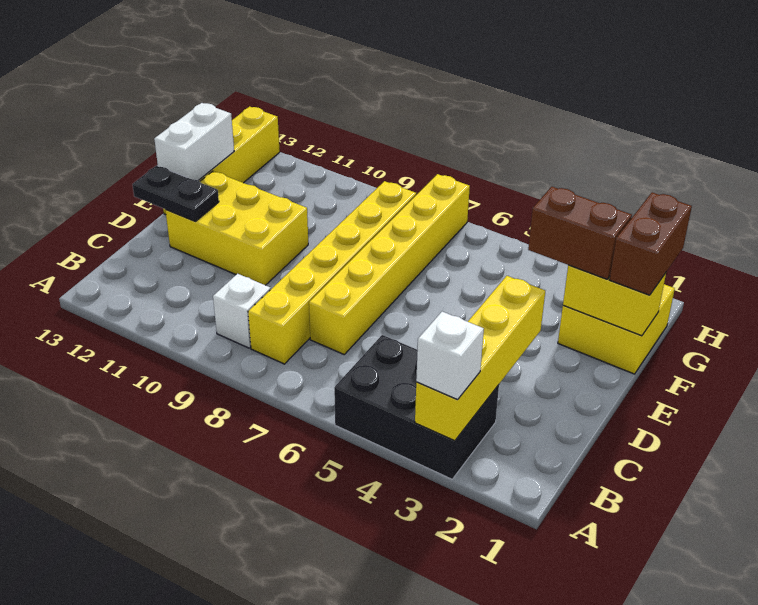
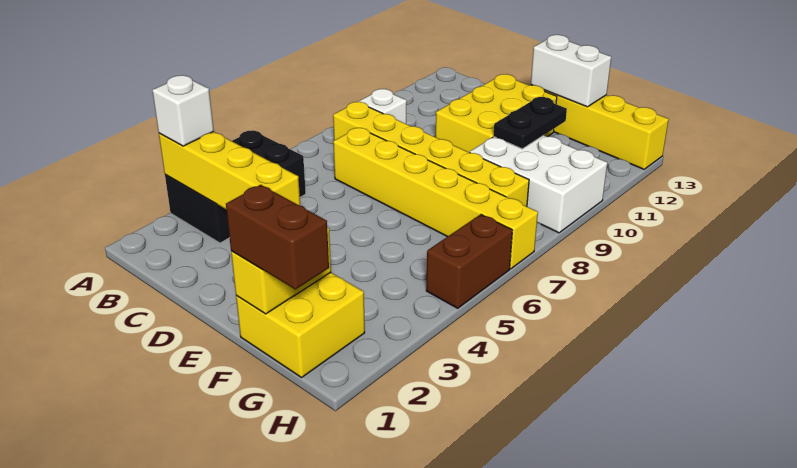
black 1x2 plate [132,166,219,221] -> black 1x2 plate moved to [494,97,567,149]
brown 1x2 brick [528,187,632,279] -> brown 1x2 brick moved to [426,214,512,308]
none -> white 2x3 brick [470,135,607,233]

